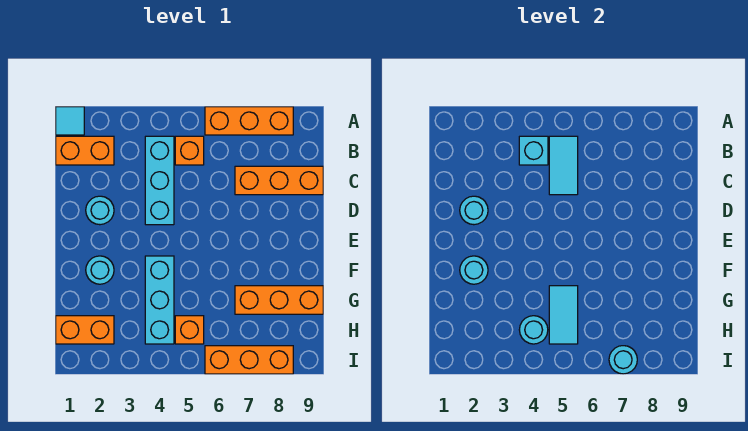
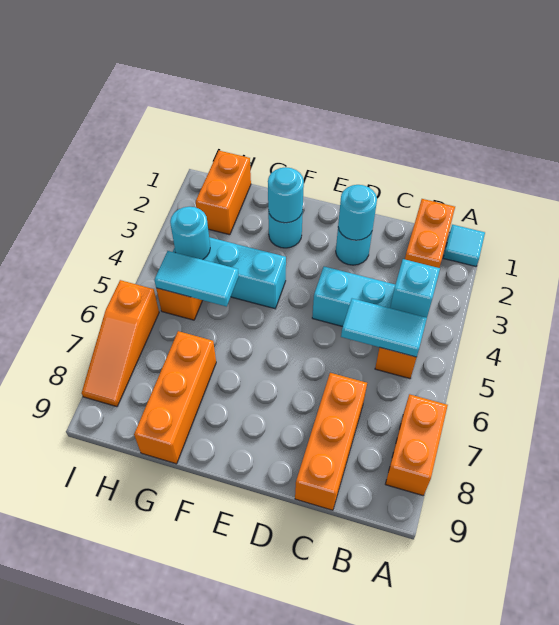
orange 1x3 brick [205,107,293,135] -> orange 1x2 brick [386,394,448,495]
orange 1x3 brick [205,346,293,374] -> orange 1x3 slope [82,280,159,407]
cyan 1x1 round brick [609,346,637,374] -> none

